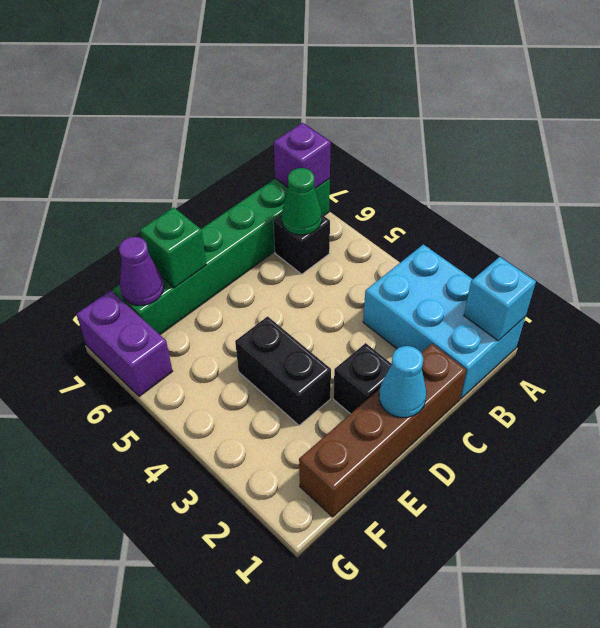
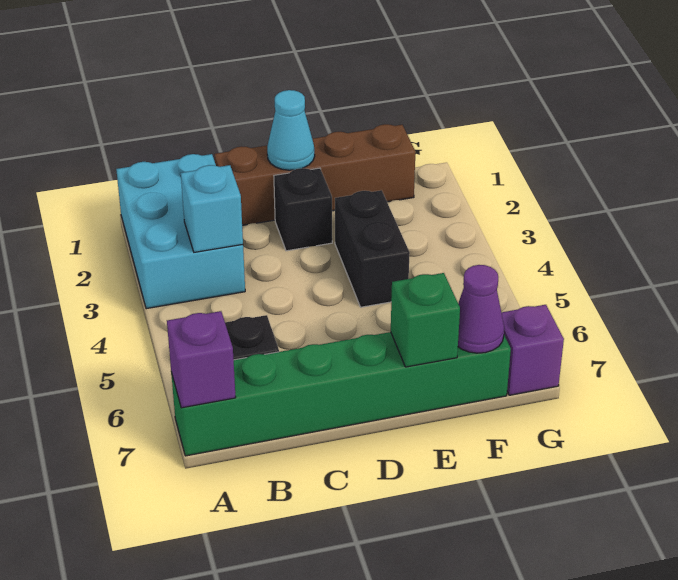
cyan 1x1 brick [464,257,536,341] -> cyan 1x1 brick moved to [181,165,243,252]
green 1x1 cone [282,168,322,235] -> none
purple 1x2 brick [76,291,173,397] -> purple 1x1 brick [501,305,564,395]

